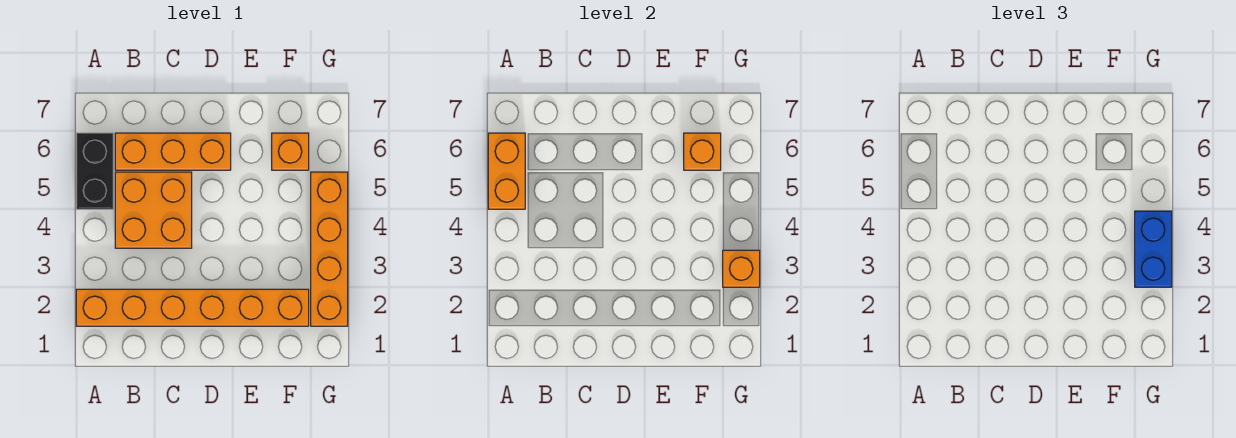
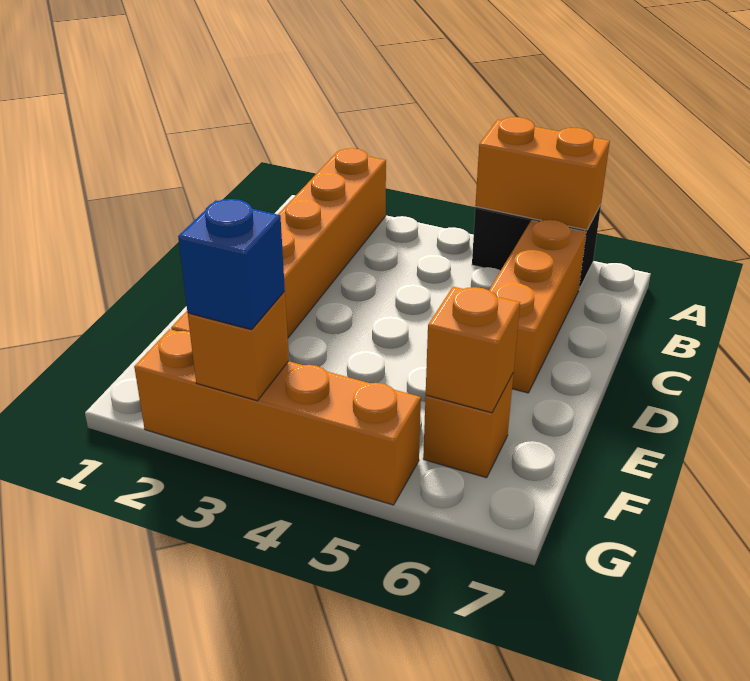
orange 2x2 brick [115,172,192,248] -> none
blue 1x2 brick [1135,211,1172,287] -> blue 1x1 brick [178,199,285,330]

